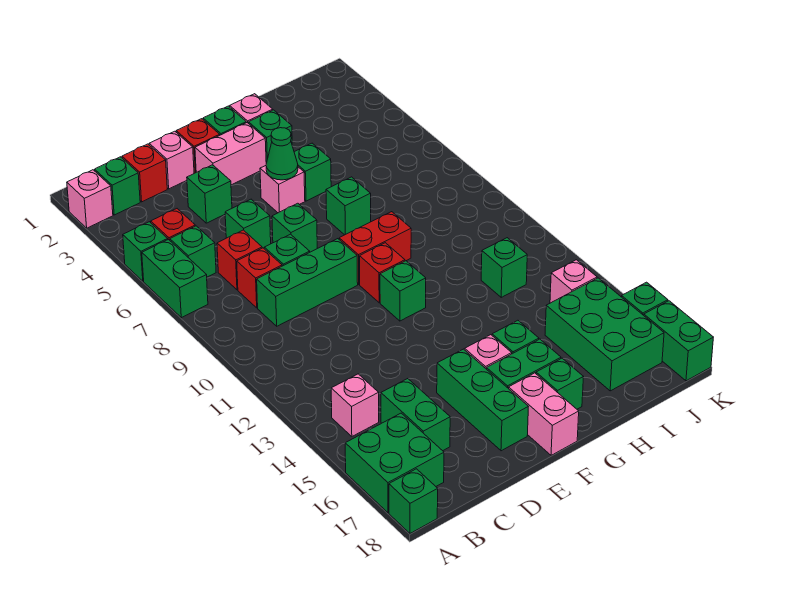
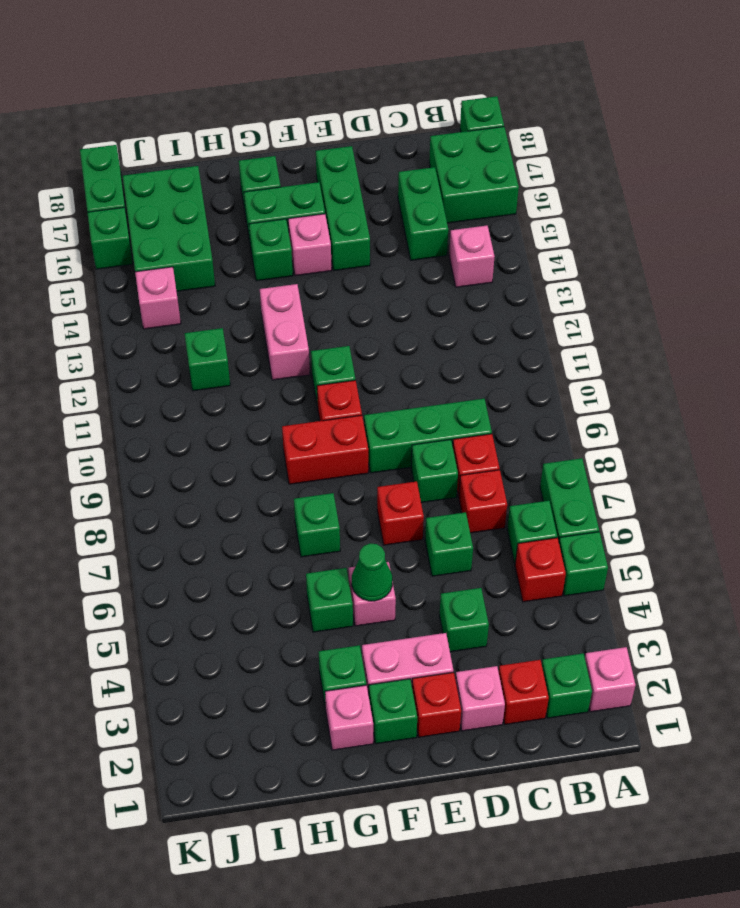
green 1x1 brick [272,203,317,252] -> red 1x1 brick [377,481,424,545]
pink 1x2 brick [509,373,579,455] -> pink 1x2 brick moved to [260,284,310,380]

